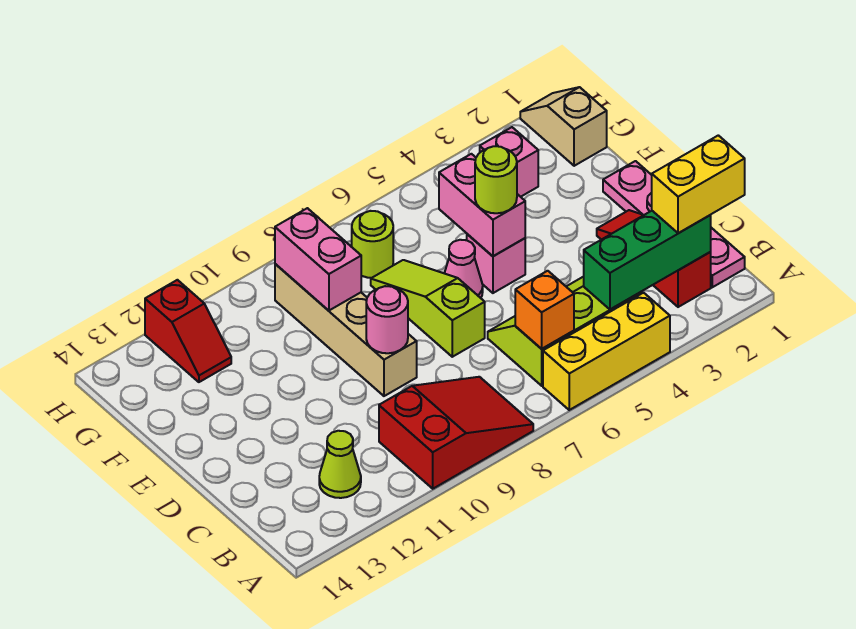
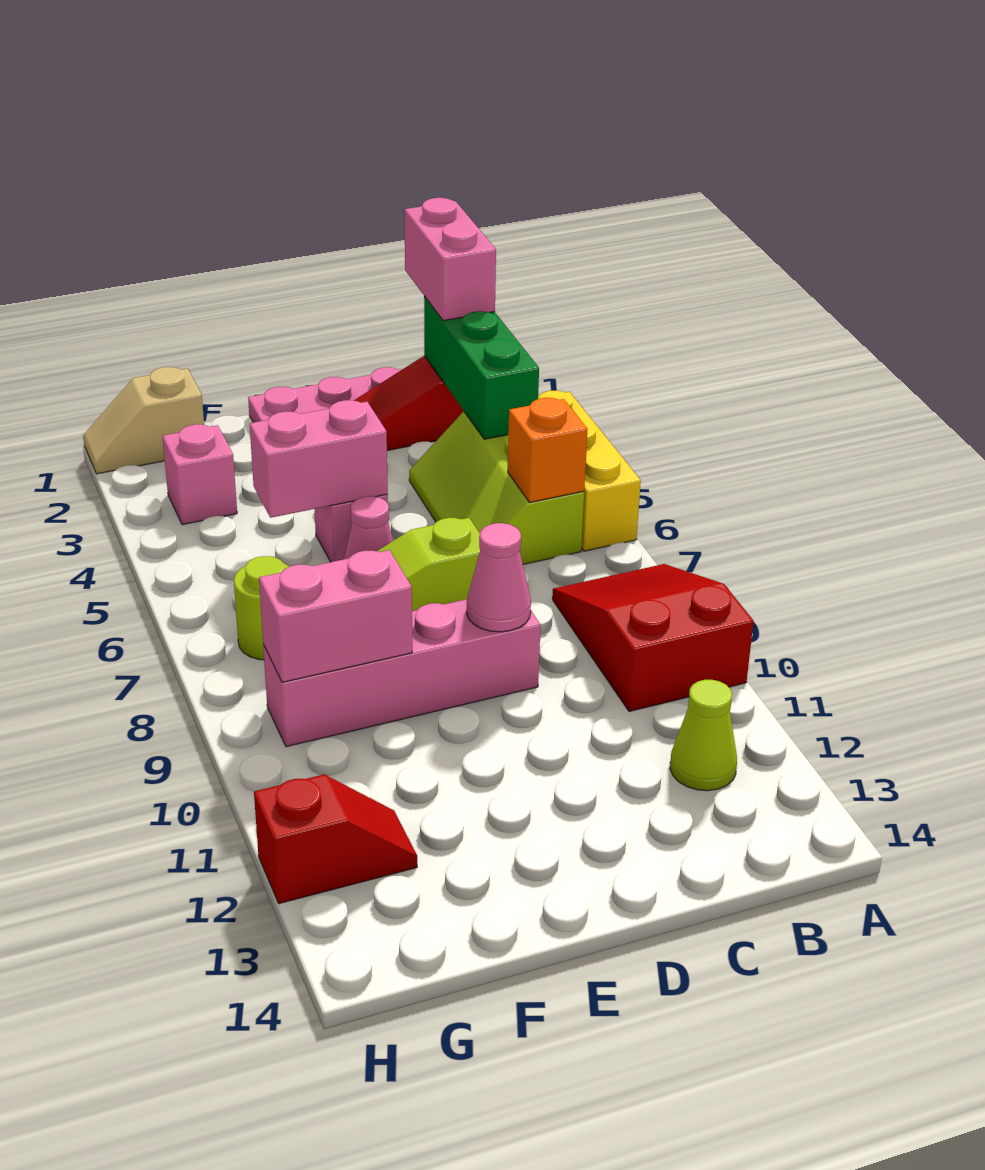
yellow 1x2 brick [652,135,745,233] -> pink 1x2 brick [404,198,496,321]
tan 1x4 brick [275,264,417,396] -> pink 1x4 brick [263,599,540,747]
pink 1x1 round brick [366,286,408,353] -> pink 1x1 cone [467,523,531,632]
lime 1x1 round brick [475,146,517,213] -> none

